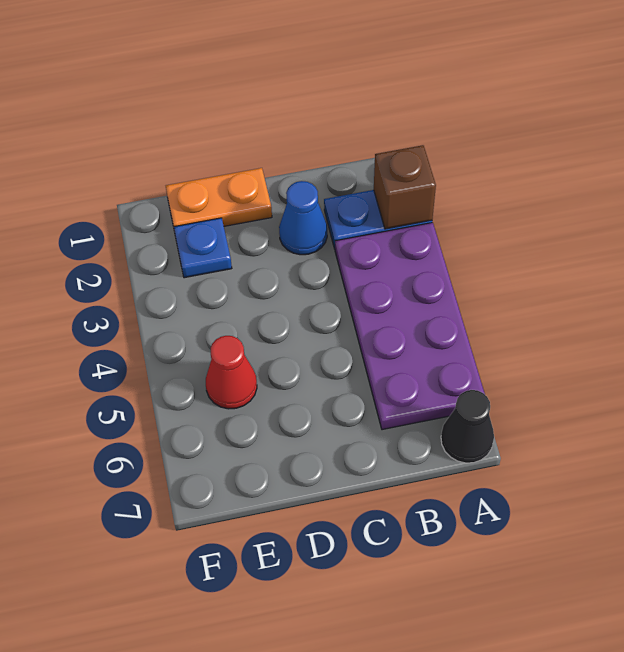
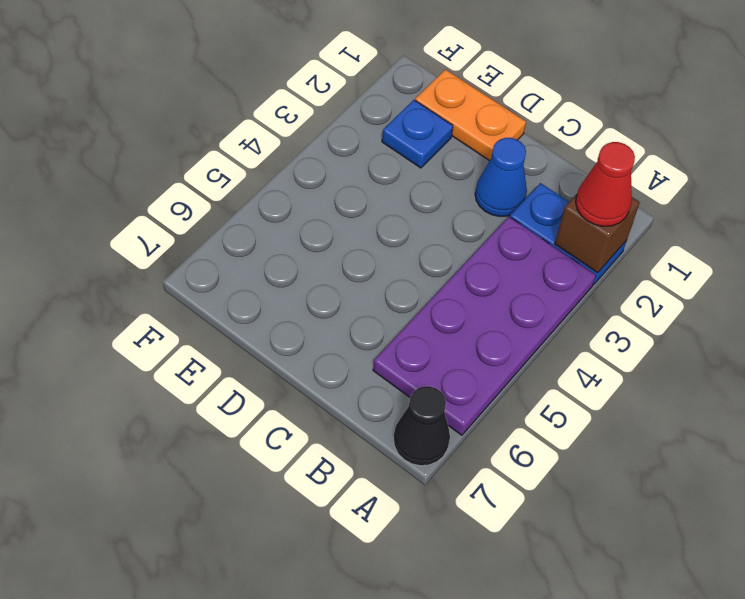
red 1x1 cone [206,336,257,409] -> red 1x1 cone moved to [576,142,635,226]

